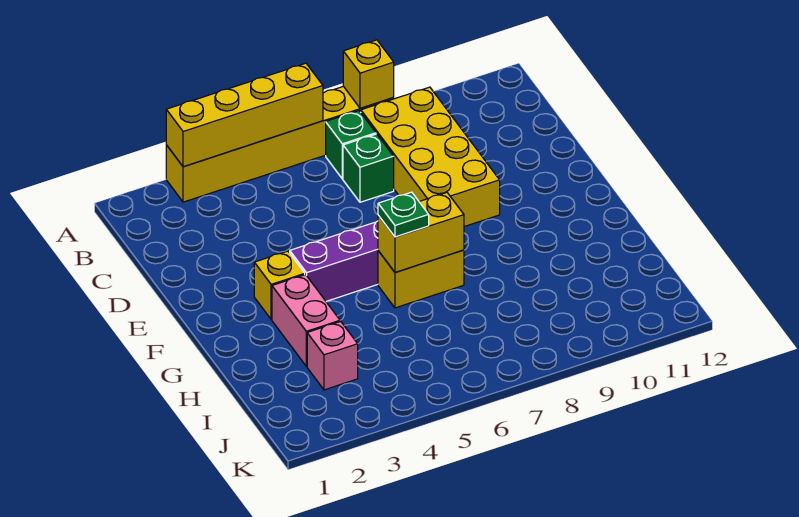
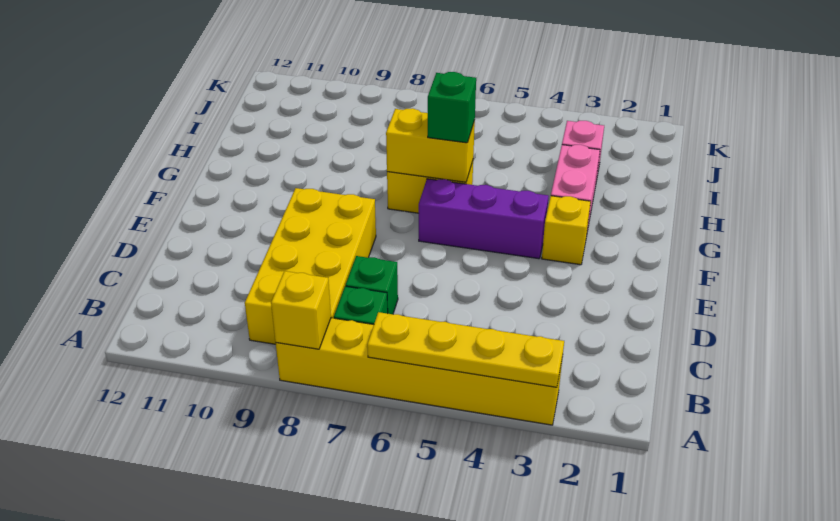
yellow 1x4 brick [166,63,323,167] -> yellow 1x4 plate [367,312,564,387]
green 1x1 plate [378,192,429,237] -> green 1x1 brick [428,72,476,143]

